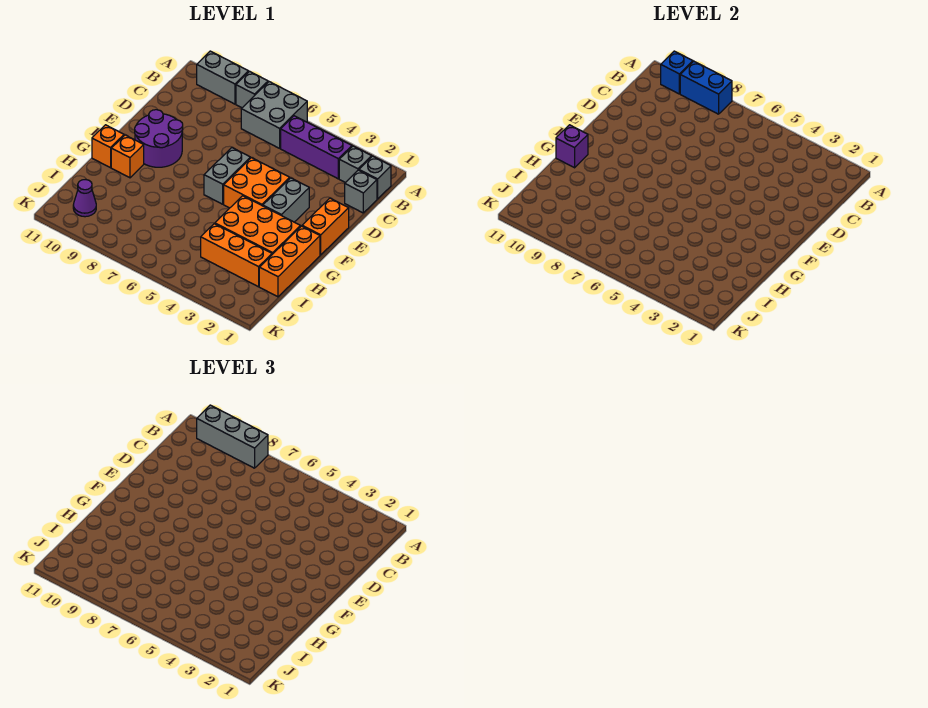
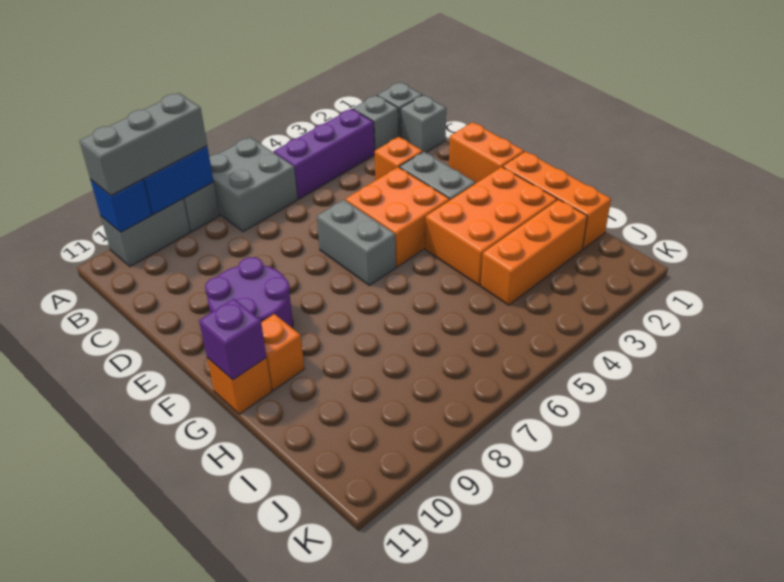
none -> orange 1x1 brick [375,137,423,180]
purple 1x1 cone [73,180,96,217] -> none

